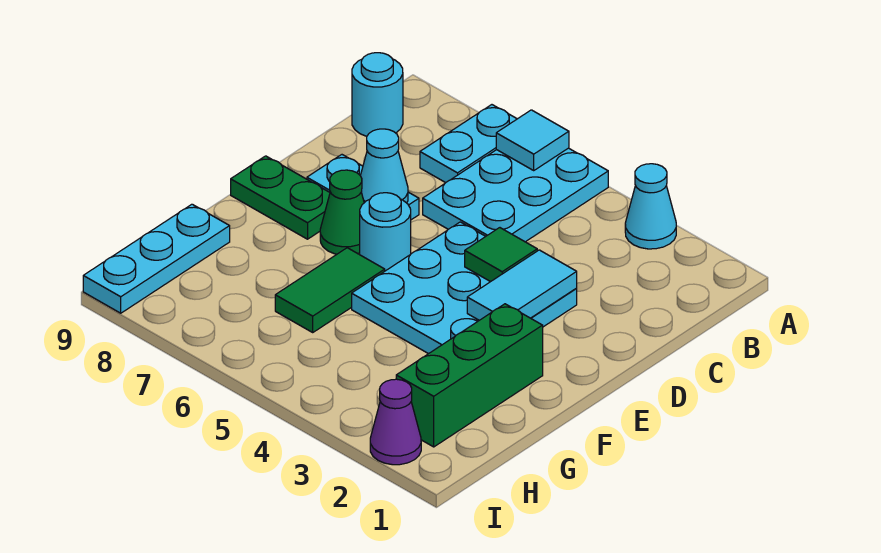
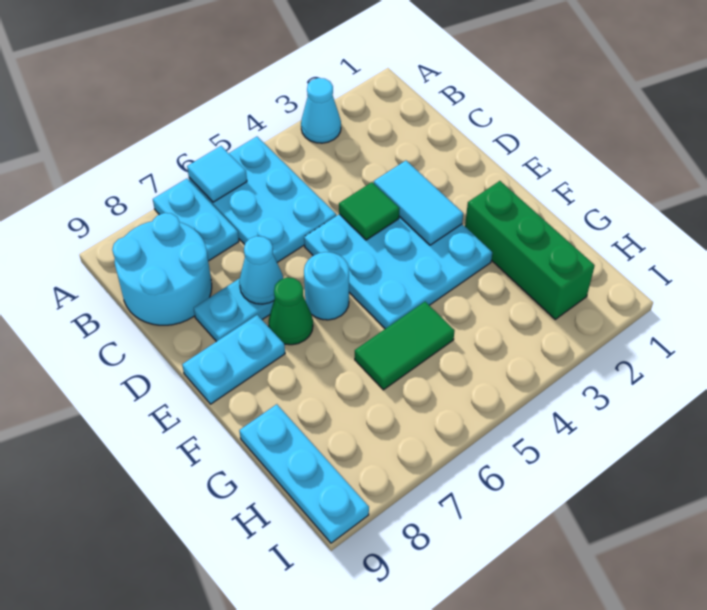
cyan 1x1 round brick [352,53,403,136] -> cyan 2x2 round brick [112,213,212,325]
green 1x2 plate [231,156,330,239] -> cyan 1x2 plate [182,315,285,404]
green 1x2 tile [275,248,385,332] -> green 1x2 tile turned to [355,302,455,390]
purple 1x1 cone [370,379,421,465] -> none

